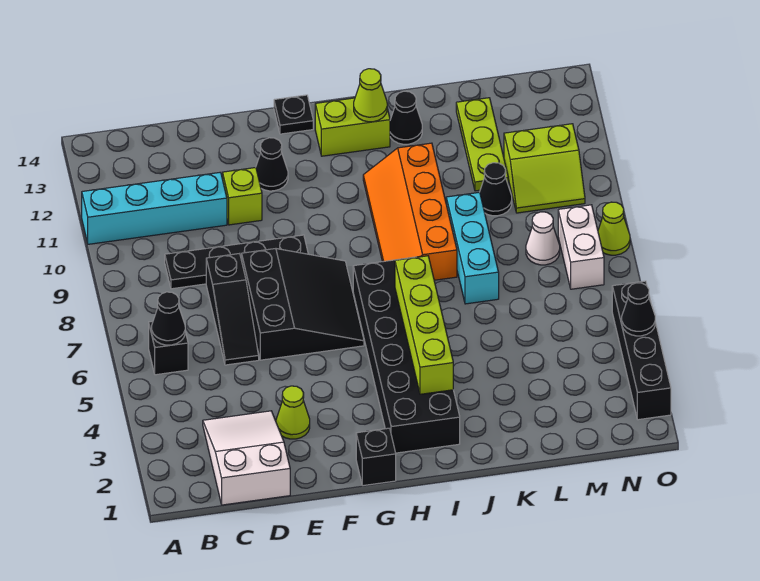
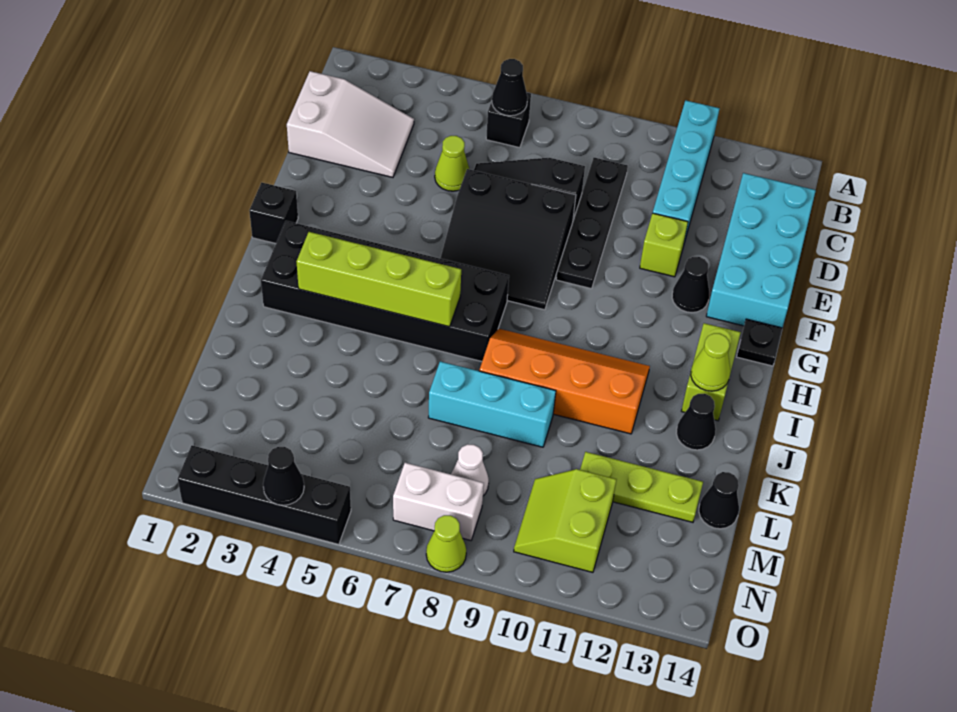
none -> cyan 2x4 brick [706,173,816,328]
lime 1x1 cone [276,386,310,439] -> lime 1x1 cone moved to [435,136,469,191]
black 1x1 cone [480,163,512,216] -> black 1x1 cone moved to [699,472,739,529]

